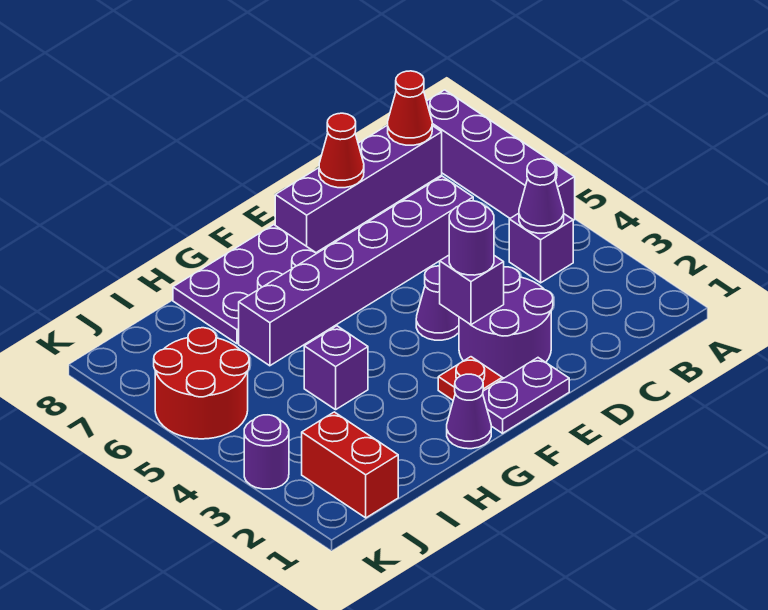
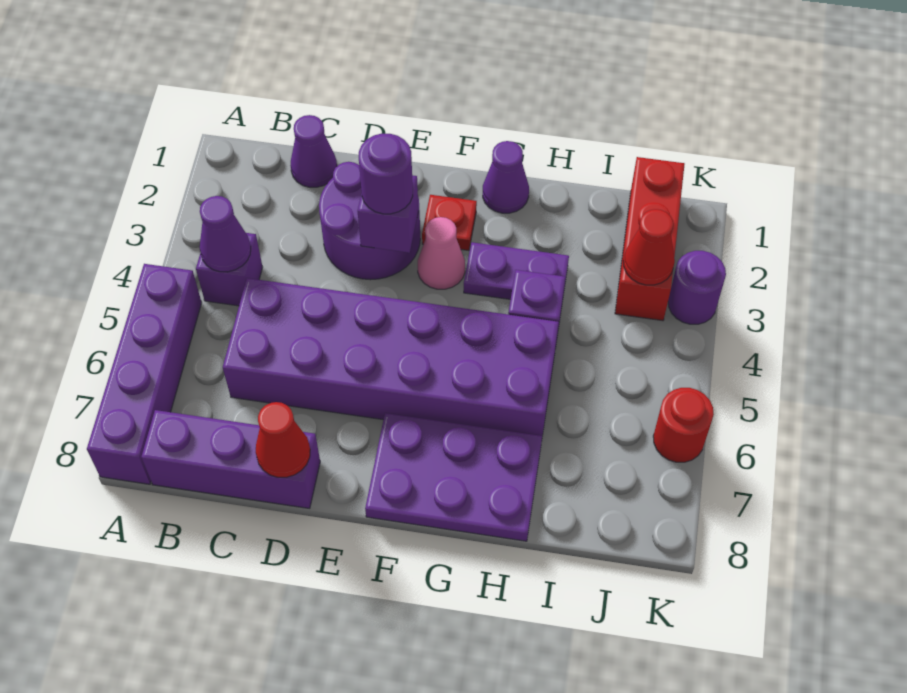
purple 1x4 brick [275,125,442,253] -> purple 1x3 brick [141,410,320,508]
red 1x1 cone [388,71,432,145] -> red 1x1 cone moved to [623,209,675,285]
purple 1x6 brick [239,176,473,366] -> purple 2x6 brick [223,278,559,436]
purple 1x2 plate [483,358,569,433] -> purple 1x2 plate moved to [464,242,569,302]
purple 1x1 cone [416,266,459,340] -> purple 1x1 cone moved to [290,115,337,187]
none -> pink 1x1 cone [418,217,465,289]
red 1x2 brick [302,412,398,518] -> red 1x3 brick [615,157,685,321]
red 2x2 round brick [154,328,249,439] -> red 1x1 round brick [653,388,714,462]

